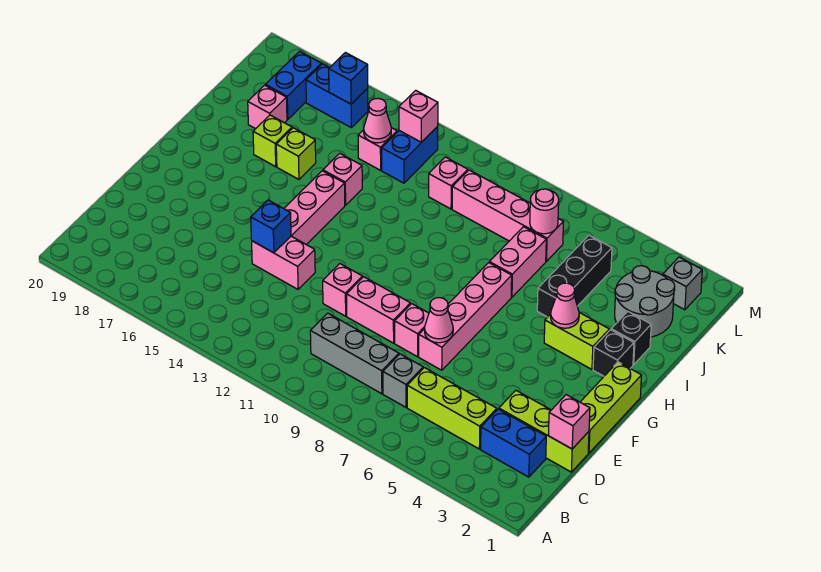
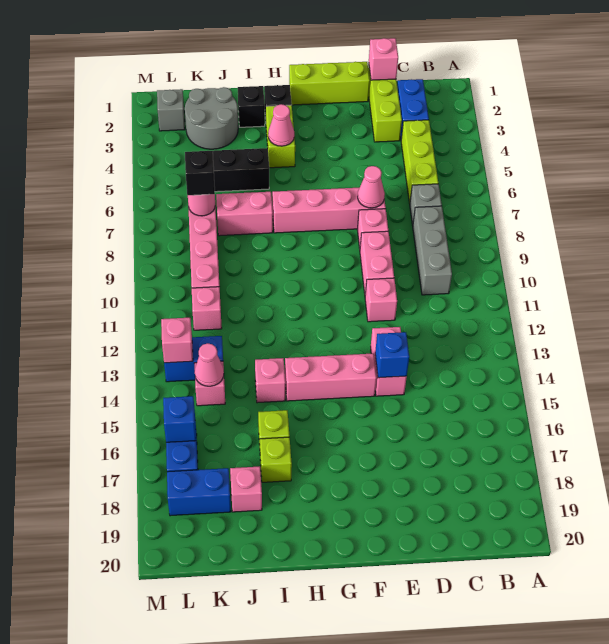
none -> black 1x1 brick [185,151,215,195]

